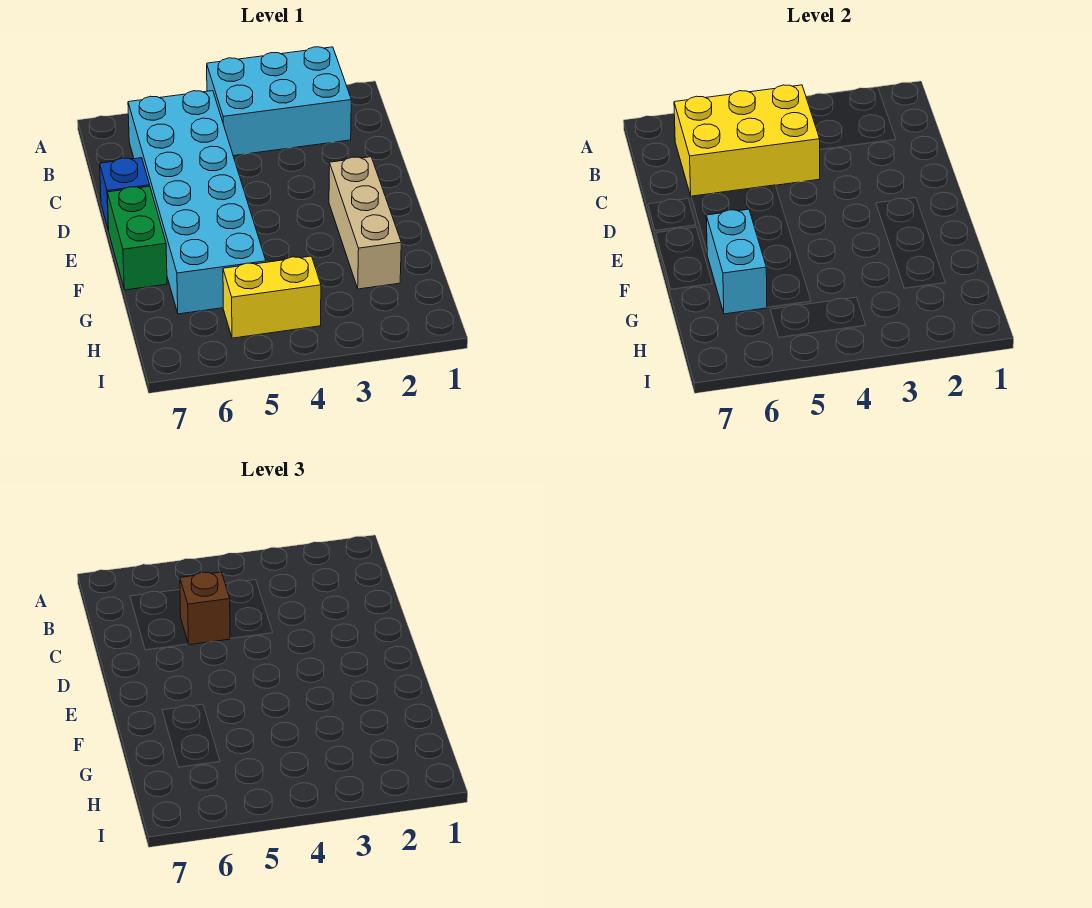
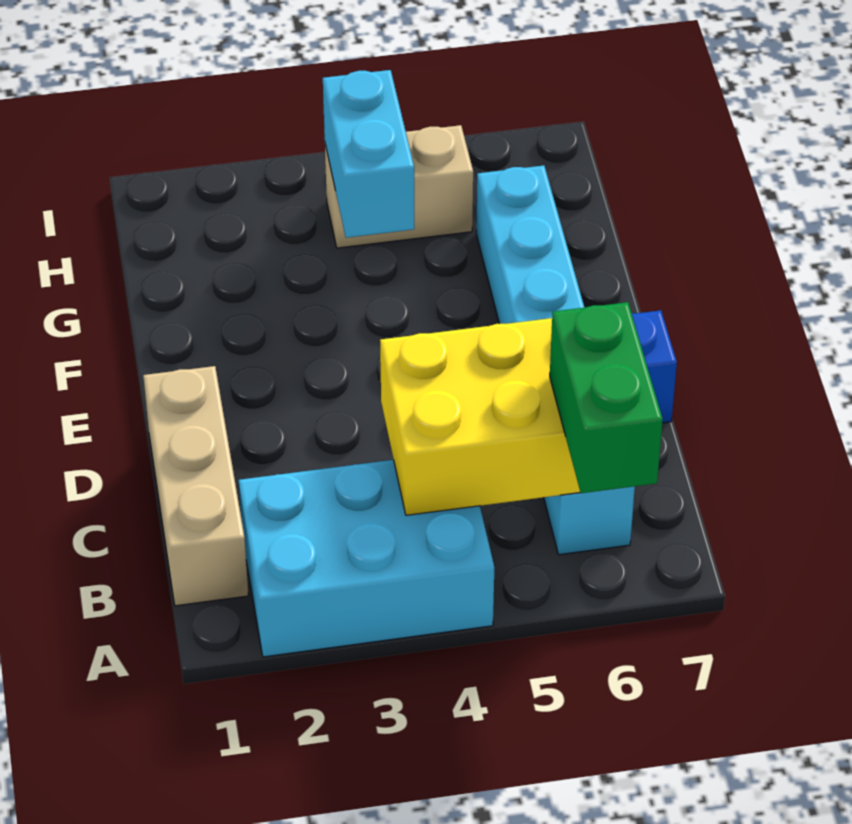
cyan 2x6 brick [128,91,266,314] -> cyan 1x6 brick [476,165,635,555]
brown 1x1 brick [180,572,230,645] -> none
tan 1x3 brick [329,157,401,289] -> tan 1x3 brick moved to [143,366,249,606]
green 1x2 brick [107,186,167,290] -> green 1x2 brick moved to [550,302,663,493]
cyan 1x2 brick [706,209,767,314] -> cyan 1x2 brick moved to [323,70,414,238]
yellow 1x2 brick [223,256,321,338] -> tan 1x2 brick [325,125,473,248]

